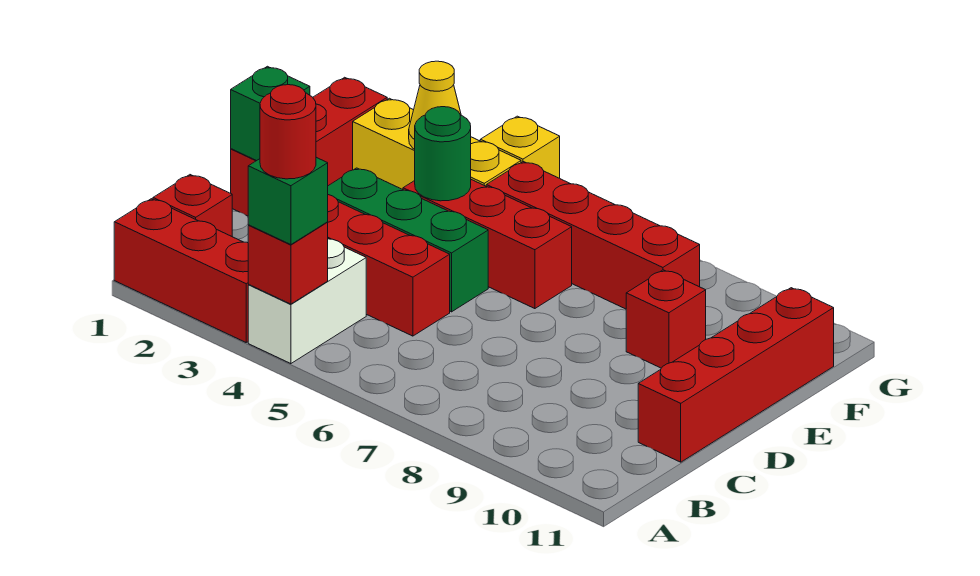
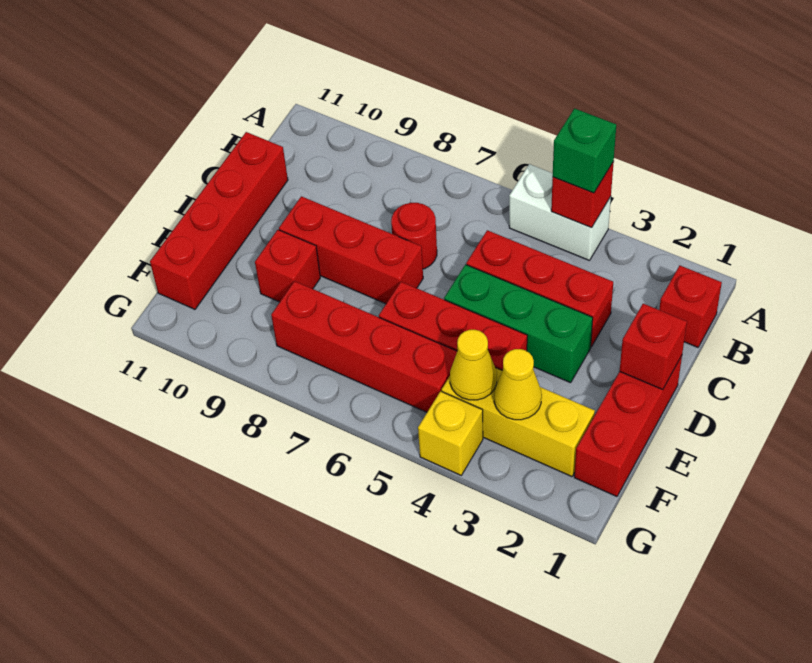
red 1x3 brick [114,199,249,342] -> red 1x3 brick moved to [279,196,423,304]
white 1x2 brick [248,239,366,364] -> white 1x2 brick turned to [509,164,611,261]
red 1x1 round brick [260,85,316,179] -> red 1x1 round brick moved to [391,203,437,269]
green 1x1 brick [231,66,310,161] -> red 1x1 brick [620,304,687,390]
green 1x1 round brick [415,107,471,201] -> none
none -> yellow 1x1 cone [450,330,497,400]

